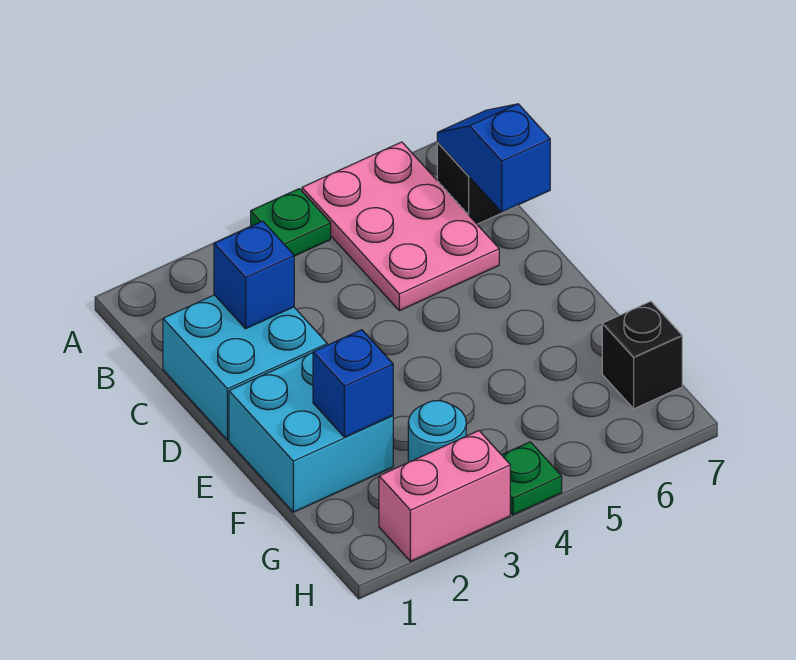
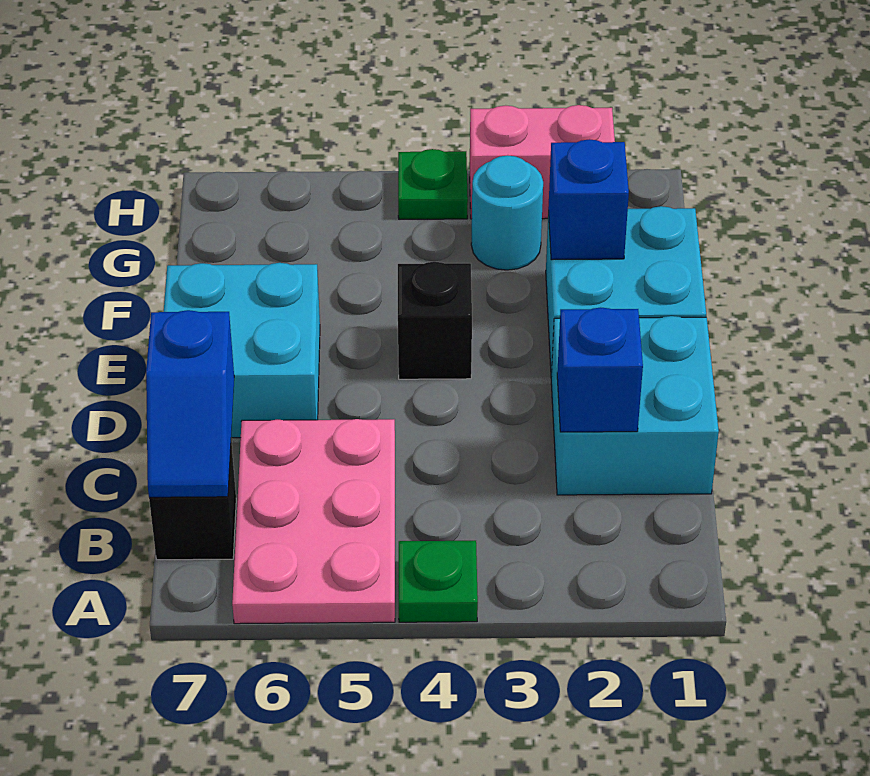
none -> cyan 2x2 brick [164,263,320,438]
black 1x1 brick [602,301,682,409] -> black 1x1 brick moved to [398,262,472,379]

